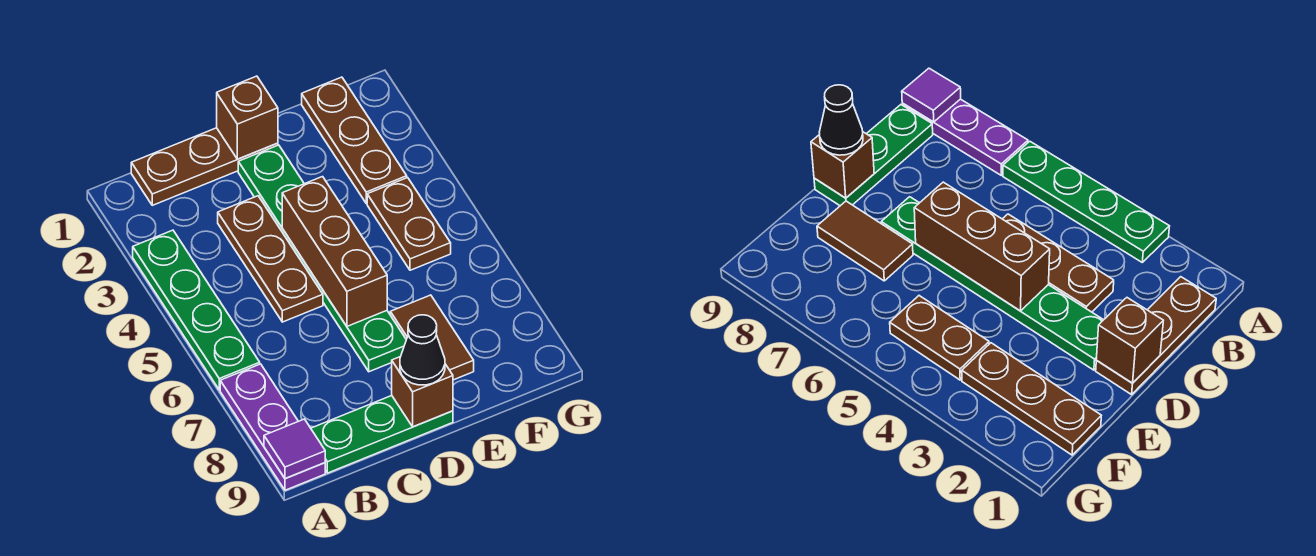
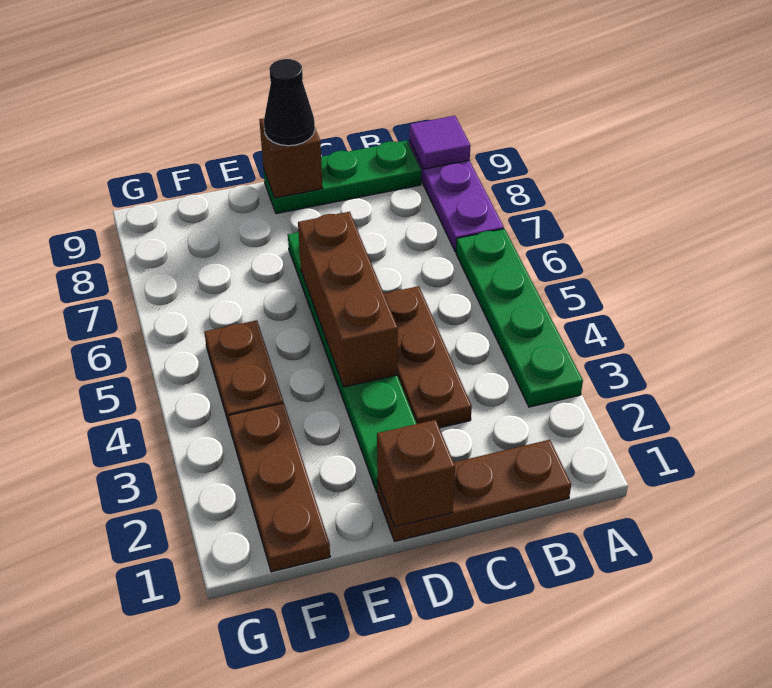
brown 1x2 tile [390,295,474,380] -> none

